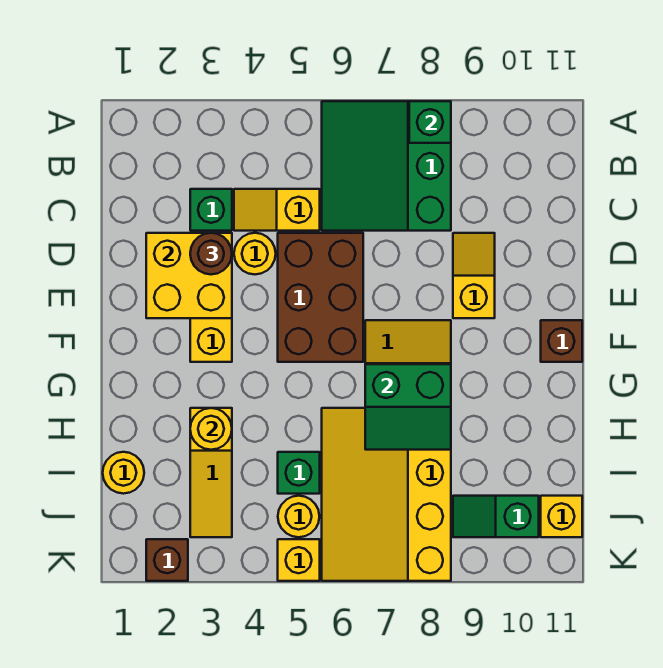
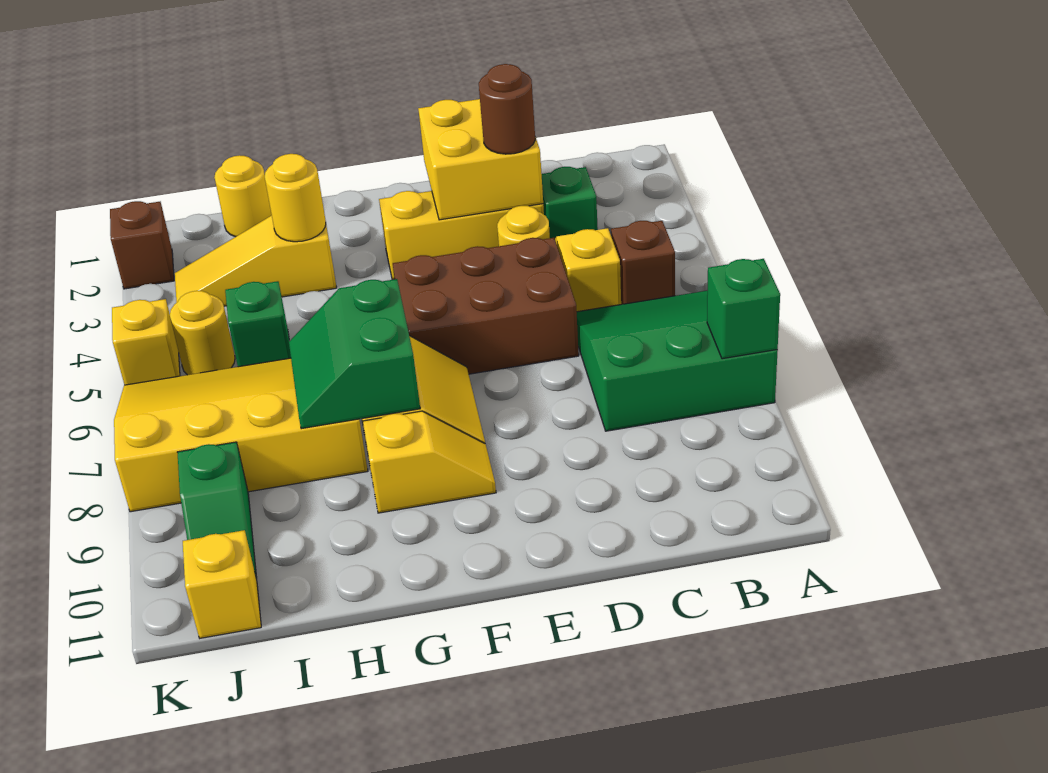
yellow 1x2 slope [453,233,495,318] -> yellow 1x2 slope moved to [363,411,496,513]
brown 1x1 brick [541,320,582,362] -> brown 1x1 brick moved to [611,221,675,304]
green 1x2 slope [453,496,539,537] -> green 1x2 slope turned to [177,442,257,580]

